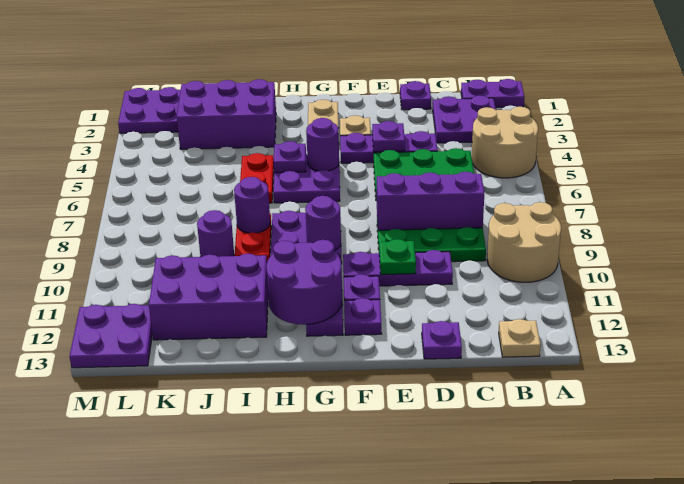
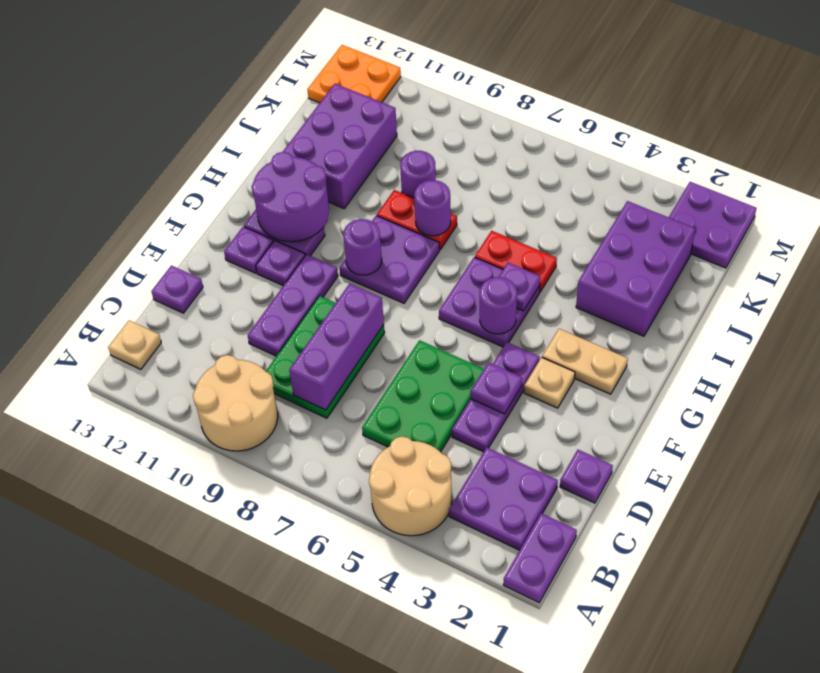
green 1x1 plate [379,239,416,275] -> none
purple 2x2 plate [69,304,153,368] -> orange 2x2 plate [307,45,401,103]

